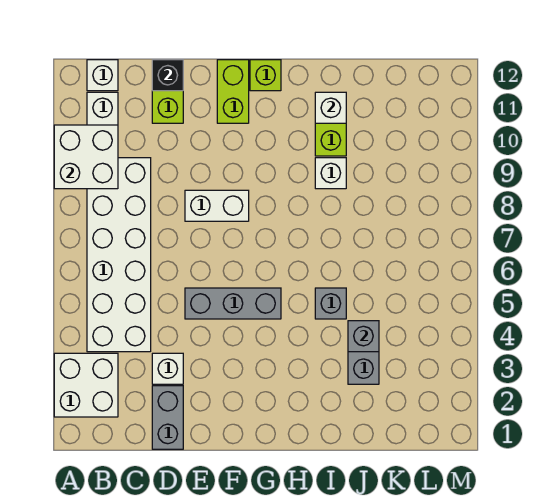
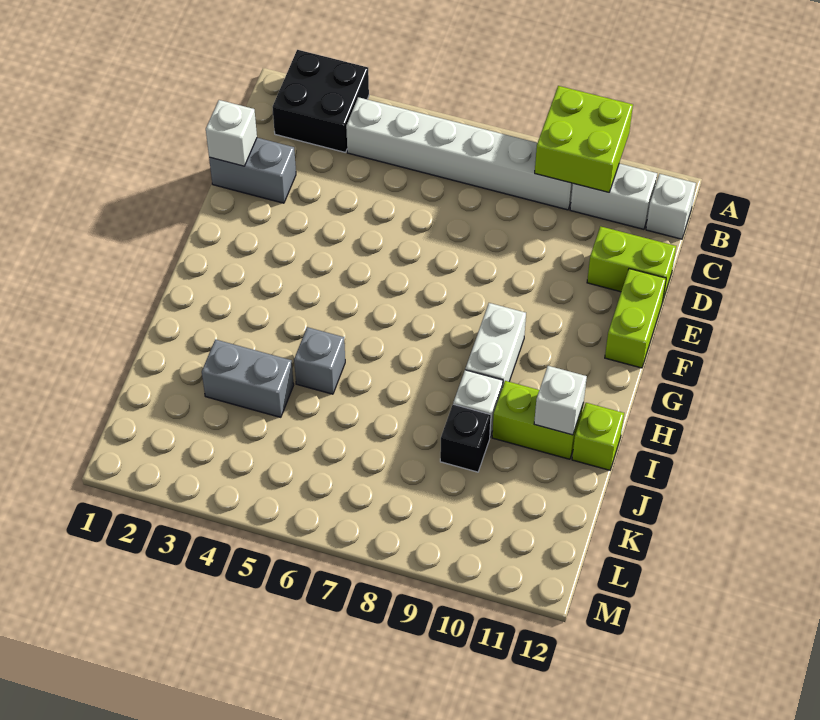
white 2x2 brick [54,353,118,417] -> black 2x2 brick [273,50,369,153]
white 2x2 brick [54,125,118,189] -> lime 2x2 brick [535,86,633,192]
white 2x6 brick [87,158,151,352] -> white 1x6 brick [346,97,573,210]
white 1x1 brick [152,353,183,384] -> white 1x1 brick moved to [206,100,257,166]
black 1x1 brick [152,60,183,91] -> black 1x1 brick moved to [440,404,491,472]
grey 1x3 brick [185,288,281,319] -> none
white 1x2 brick [185,190,249,221] -> white 1x2 brick moved to [465,303,526,385]
lime 1x2 brick [217,60,249,123] -> lime 1x2 brick turned to [605,269,666,368]
lime 1x1 brick [250,60,281,91] -> lime 1x1 brick moved to [572,403,624,470]
grey 1x1 brick [348,321,379,352] -> none

